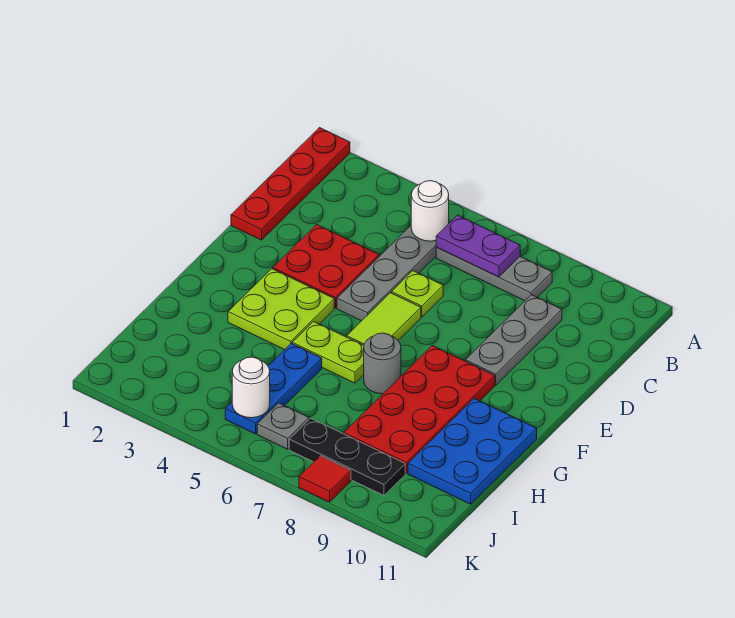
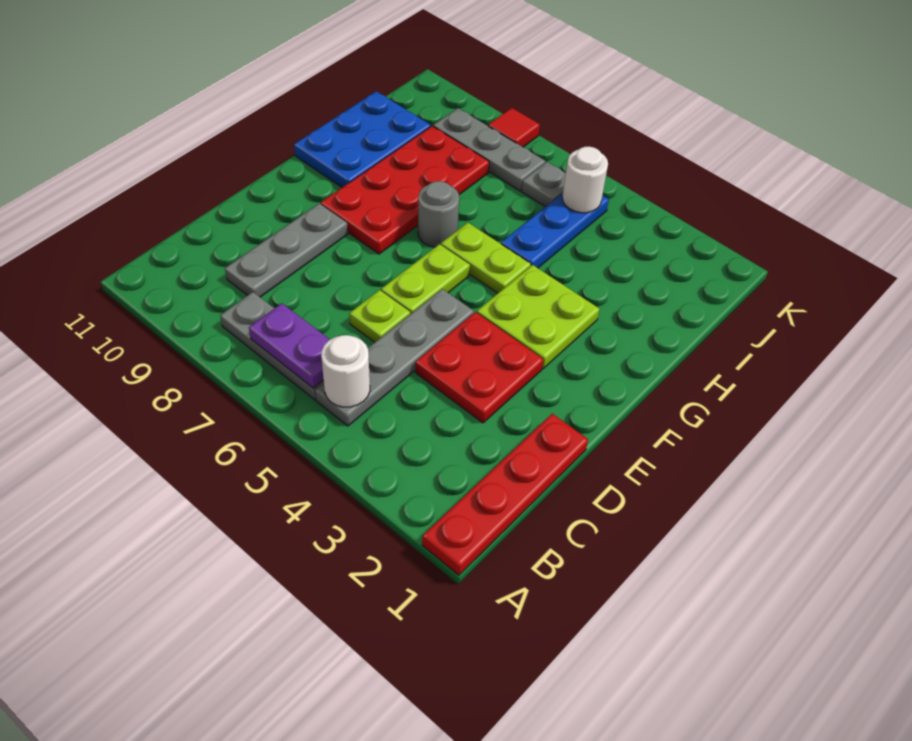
lime 1x2 tile [347,293,421,345] -> lime 1x2 plate [381,244,470,314]
black 1x3 plate [289,418,405,495] -> grey 1x3 plate [433,108,545,191]

